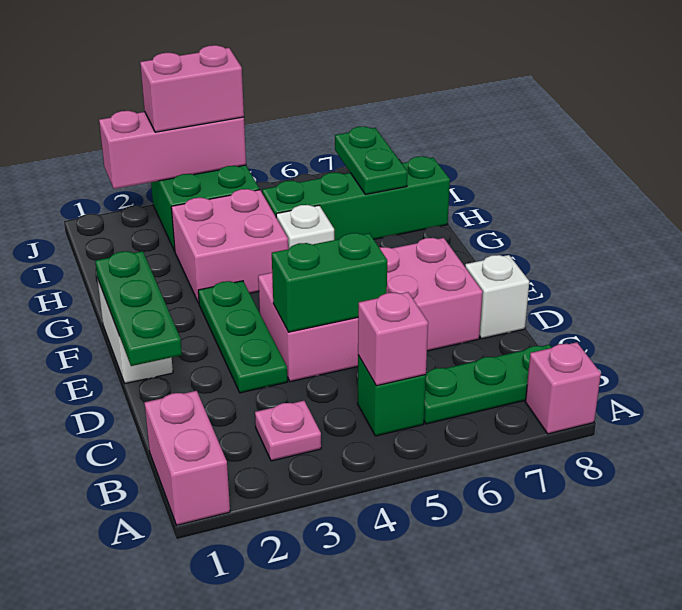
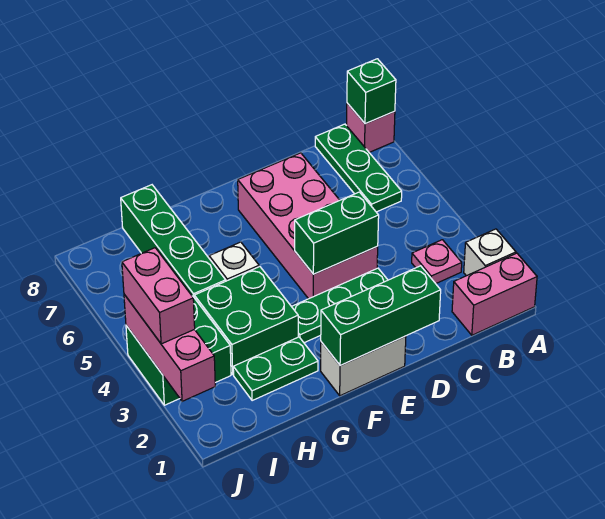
green 1x1 brick [358,355,426,436] -> green 1x1 brick moved to [347,59,396,124]
pink 1x1 brick [358,292,428,386] -> none
green 1x3 plate [95,251,182,366] -> green 1x3 brick [321,266,441,366]
green 1x2 brick [272,233,387,332] -> green 1x2 brick turned to [295,192,379,274]
white 1x1 brick [465,255,529,339] -> white 1x1 brick moved to [464,229,516,276]
pink 2x2 brick [171,189,288,303] -> green 2x2 brick [194,267,298,374]
green 1x2 plate [335,127,407,195] -> green 1x2 plate moved to [233,337,318,401]

